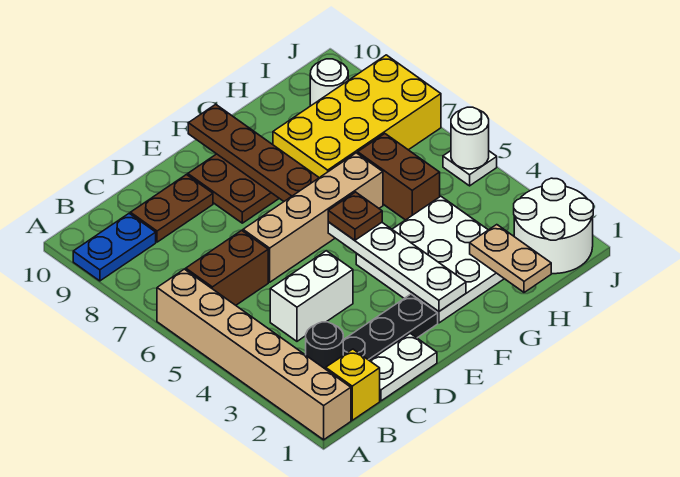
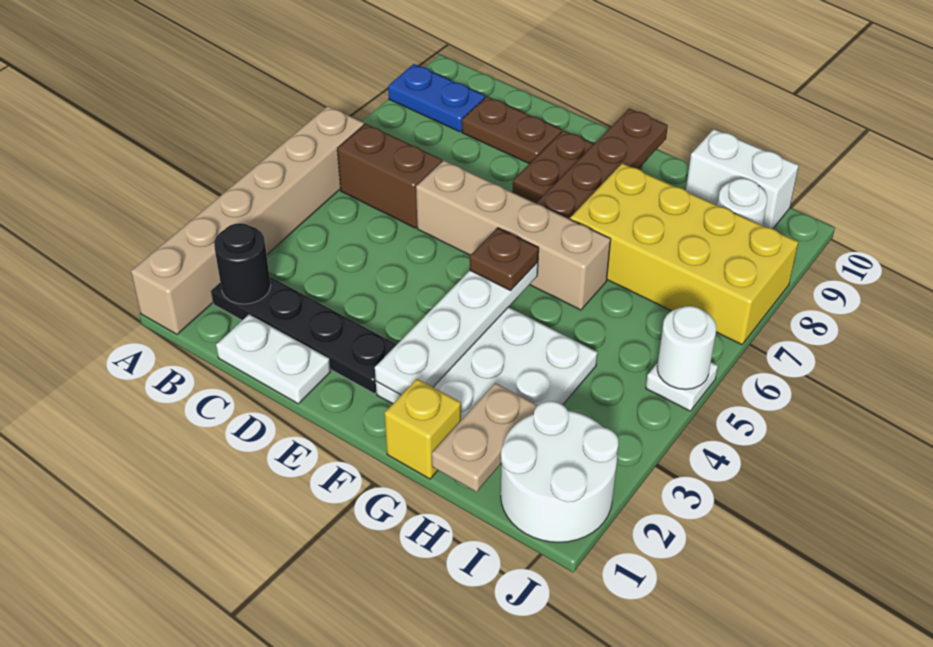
yellow 1x1 brick [326,349,380,420] -> yellow 1x1 brick moved to [385,379,461,479]
white 1x2 brick [270,251,353,341] -> white 1x2 brick moved to [686,129,799,229]
brown 1x2 brick [358,134,440,220] -> none

